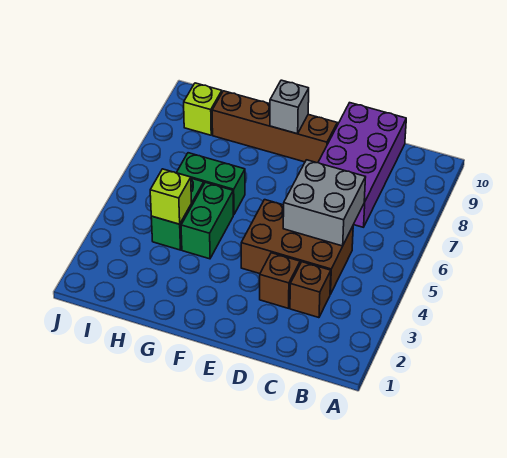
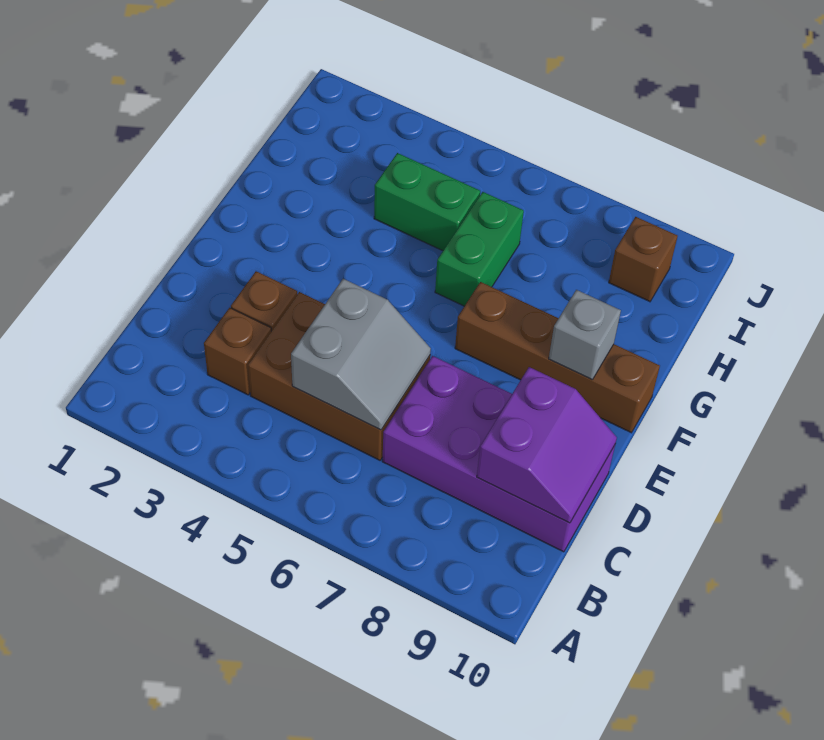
brown 2x3 brick [241,200,353,294] -> brown 2x3 brick turned to [248,292,430,460]
grey 2x2 brick [283,160,366,246] -> grey 2x2 slope [291,279,431,430]
none -> purple 2x2 slope [477,367,617,523]
brown 1x4 brick [212,91,337,163] -> brown 1x4 brick turned to [455,282,660,433]
green 1x2 brick [181,182,233,259] -> none
lime 1x1 brick [150,169,191,224] -> none
lime 1x1 brick [184,83,222,135] -> brown 1x1 brick [609,217,677,302]

